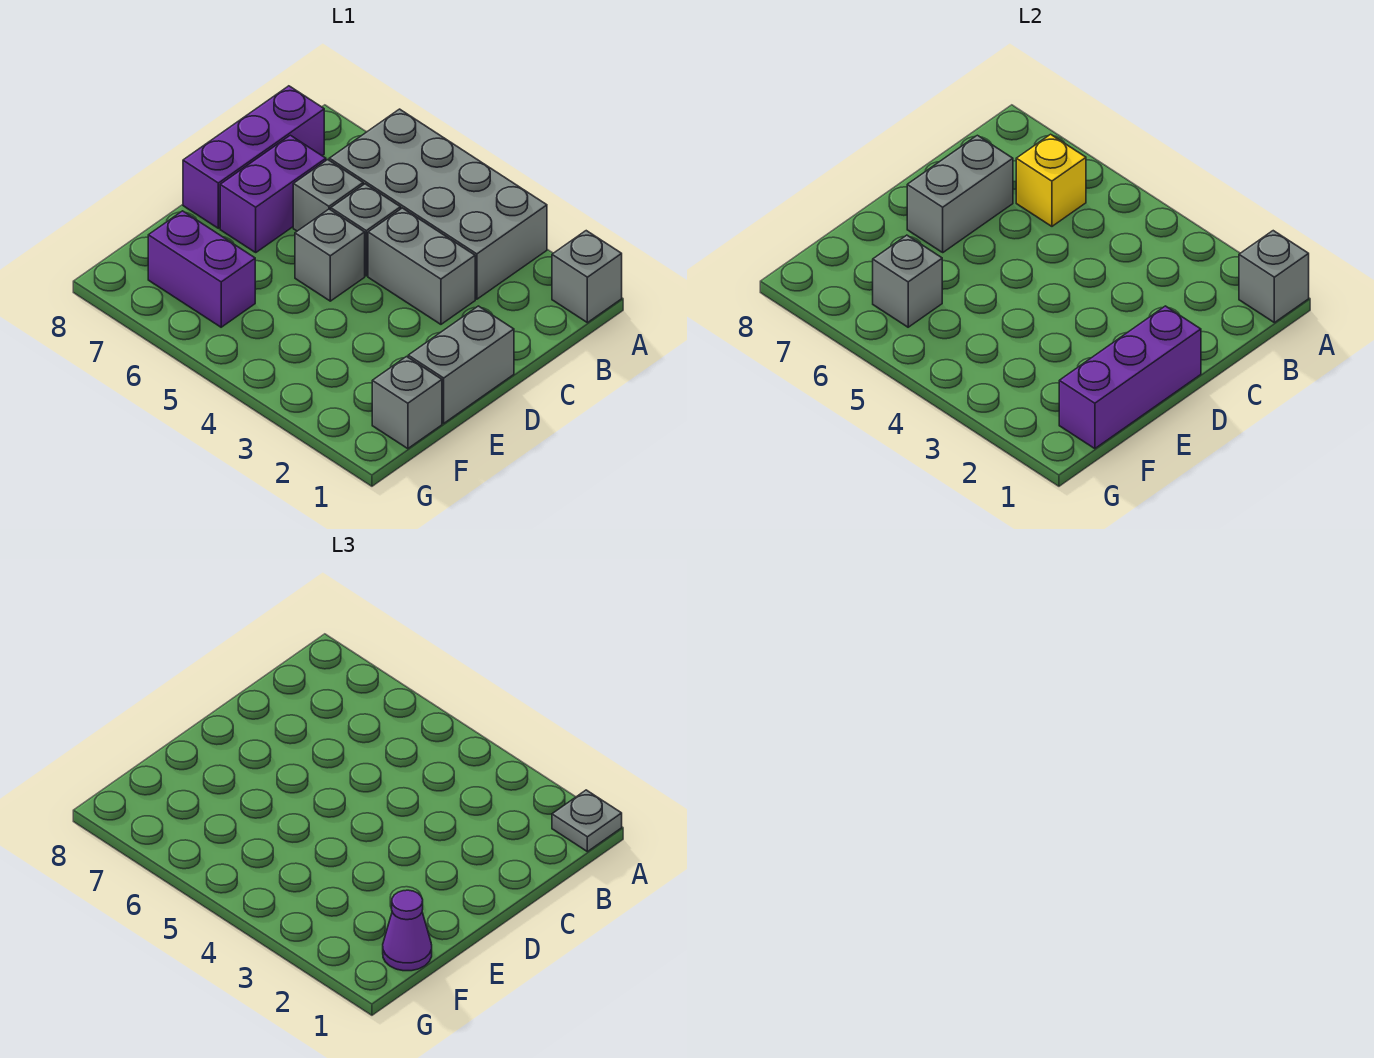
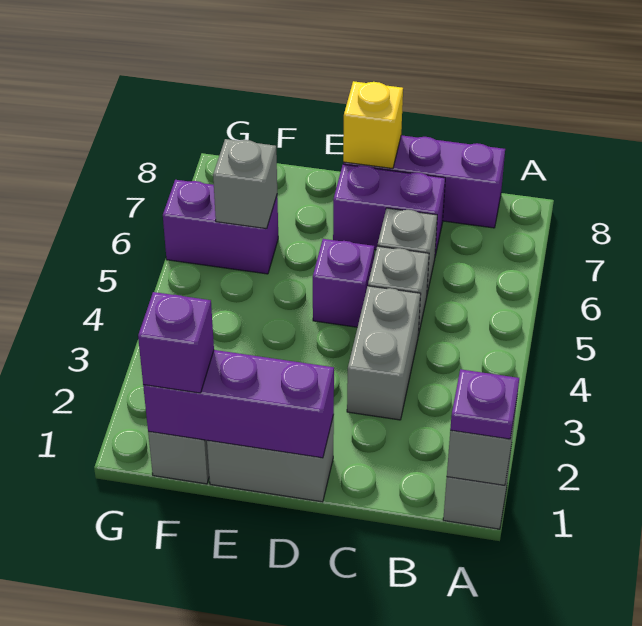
grey 1x1 plate [552,790,622,852] -> purple 1x1 plate [450,369,519,439]
grey 2x4 brick [329,109,547,299] -> none
yellow 1x1 brick [1016,134,1086,226] -> yellow 1x1 brick moved to [343,81,403,169]
grey 1x2 brick [907,135,1013,252] -> none
grey 1x1 brick [295,209,365,301] -> purple 1x1 brick [313,239,374,327]
purple 1x1 cone [383,890,432,971] -> purple 1x1 brick [138,292,214,393]
purple 1x2 brick [148,211,255,327] -> purple 1x2 brick turned to [163,180,278,274]

